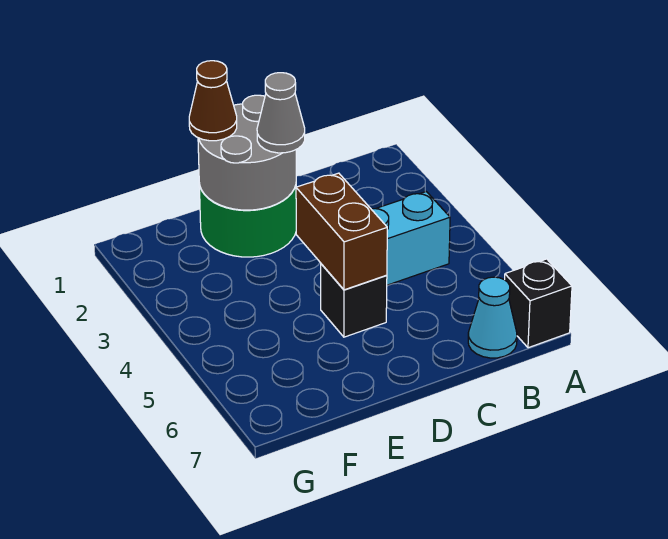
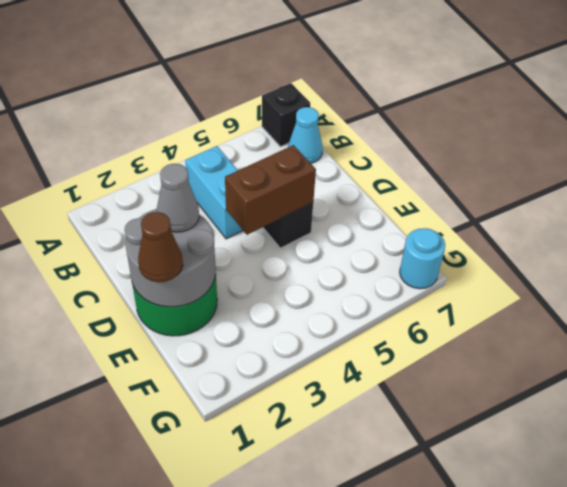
none -> cyan 1x1 round brick [400,228,445,289]

